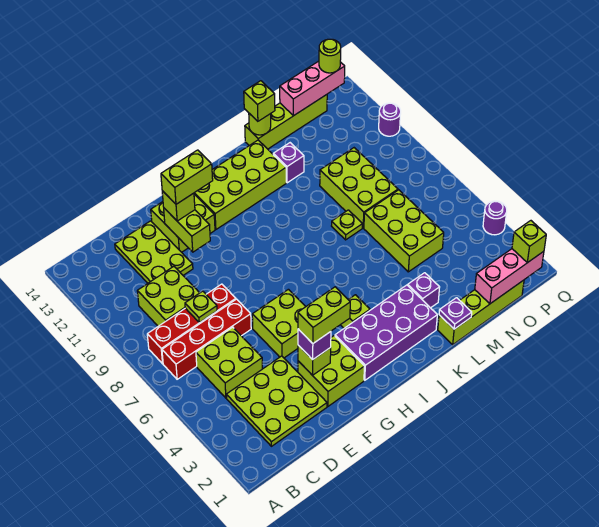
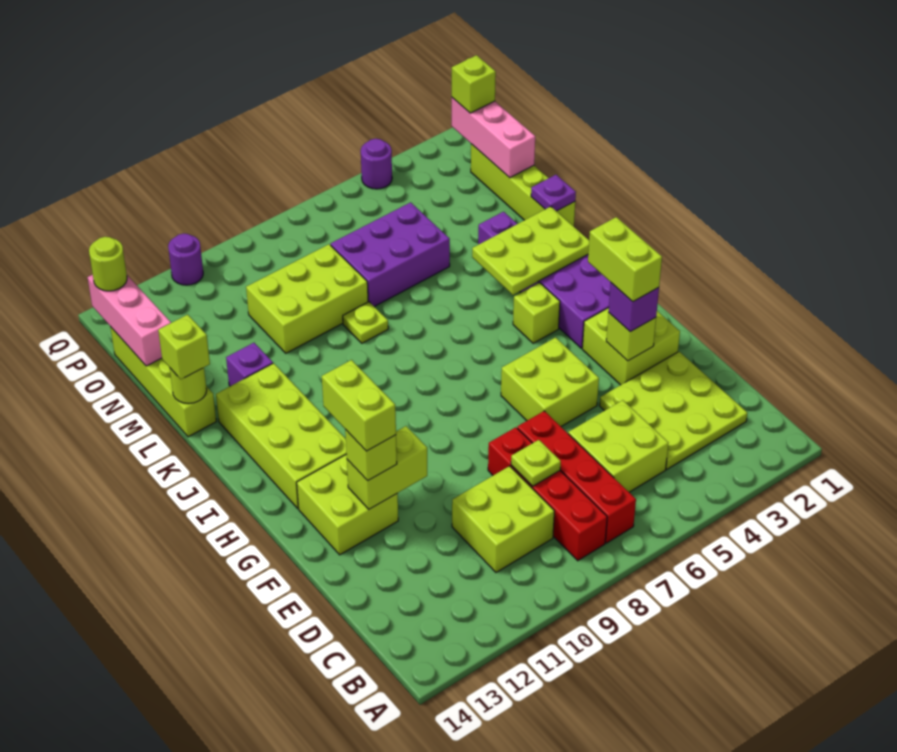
lime 2x3 plate [115,221,193,283] -> lime 2x3 plate moved to [472,207,589,295]
lime 2x3 brick [364,190,444,272] -> purple 2x3 brick [331,202,450,307]

